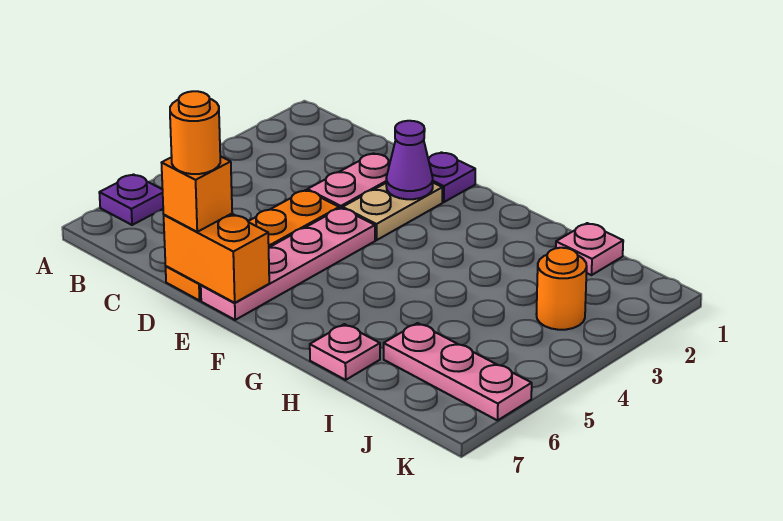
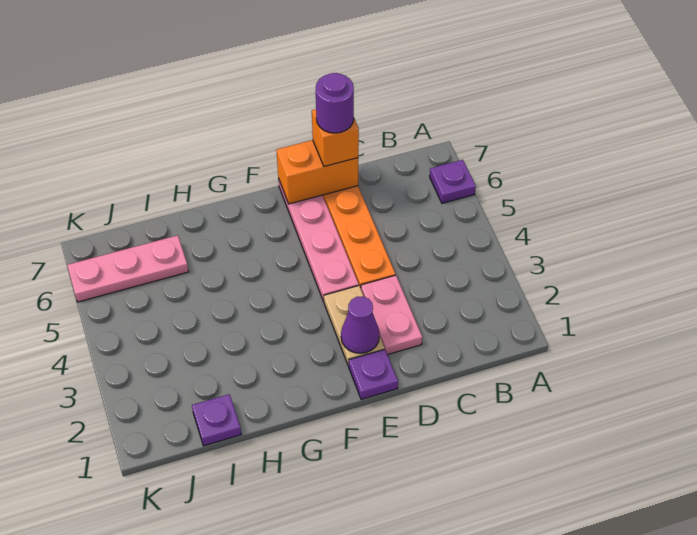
orange 1x1 round brick [170,91,220,174] -> purple 1x1 round brick [316,73,354,133]
pink 1x1 plate [310,324,380,380] -> none
pink 1x1 plate [556,223,623,275] -> purple 1x1 plate [192,394,241,446]
orange 1x1 round brick [536,248,587,330] -> none

